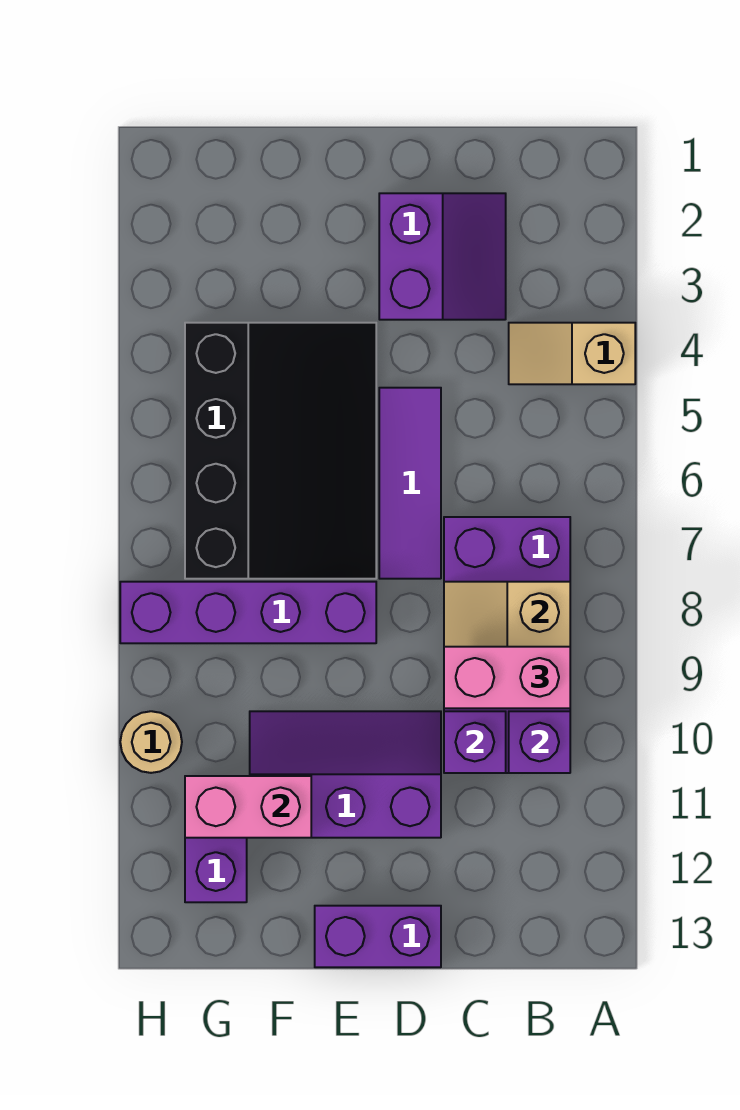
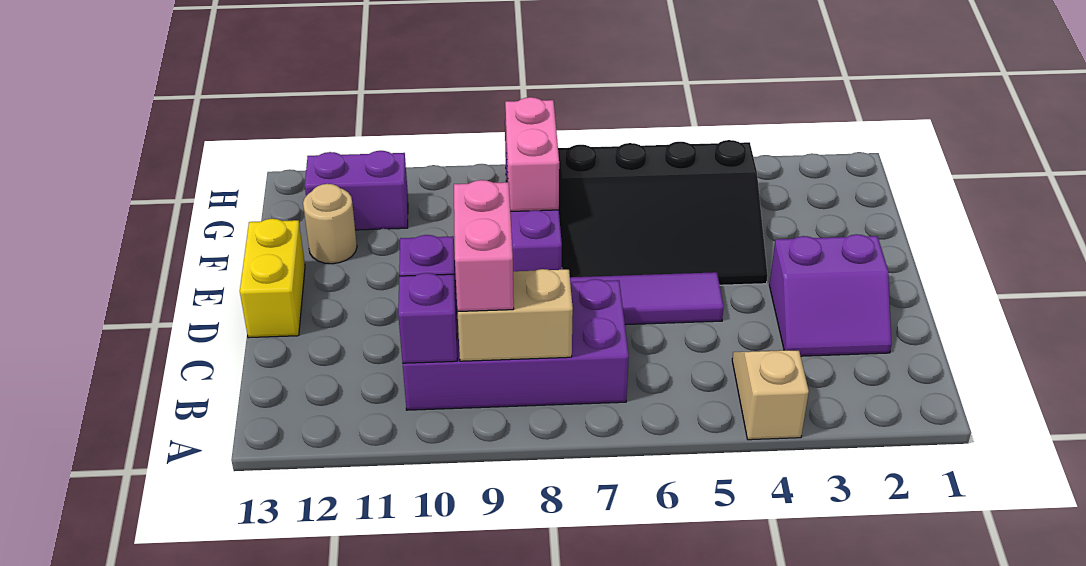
purple 2x3 slope [250,711,441,838] -> none
purple 1x2 brick [315,906,441,967] -> yellow 1x2 brick [240,219,305,338]
pink 1x2 brick [185,776,311,838] -> pink 1x2 brick moved to [505,97,559,211]
tan 1x1 round brick [120,711,182,773] -> tan 1x1 round brick moved to [303,184,357,264]

